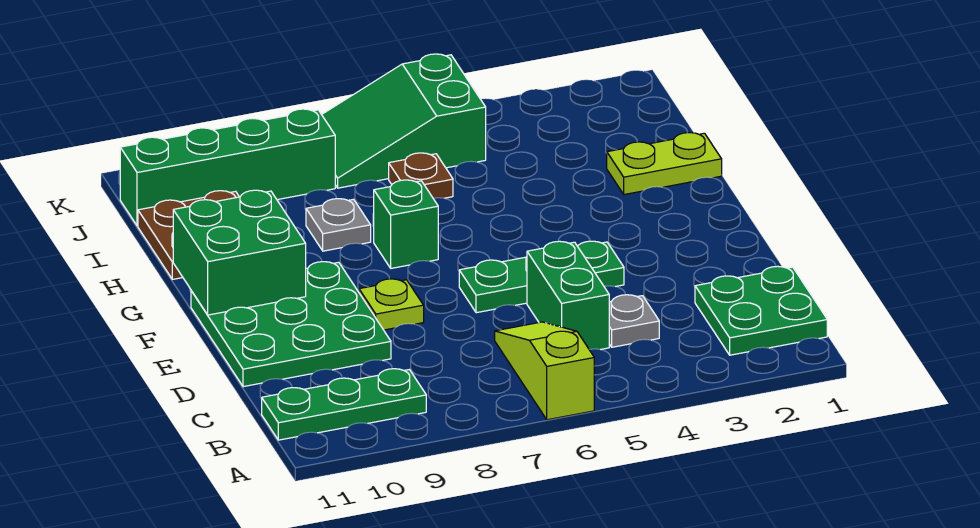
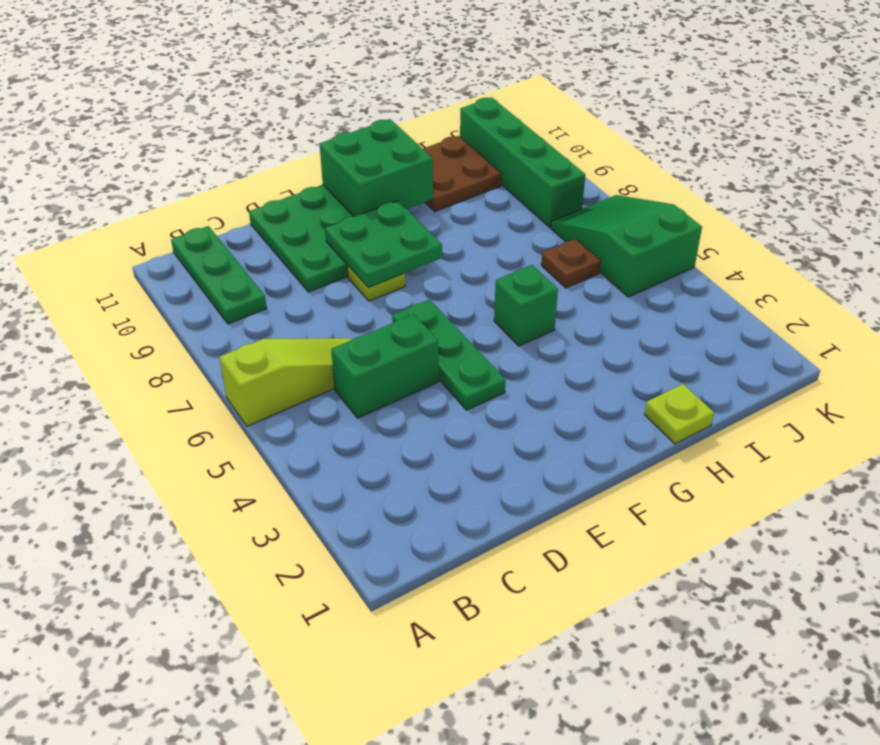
green 2x2 plate [695,266,827,355] -> green 2x2 plate moved to [325,201,442,288]
grey 1x1 plate [609,295,659,347] -> none
green 1x1 brick [374,180,438,268] -> green 1x1 brick moved to [494,265,558,346]
lime 1x2 plate [607,133,722,195] -> lime 1x1 plate [645,384,714,444]
grey 1x1 plate [306,199,371,251] -> none

